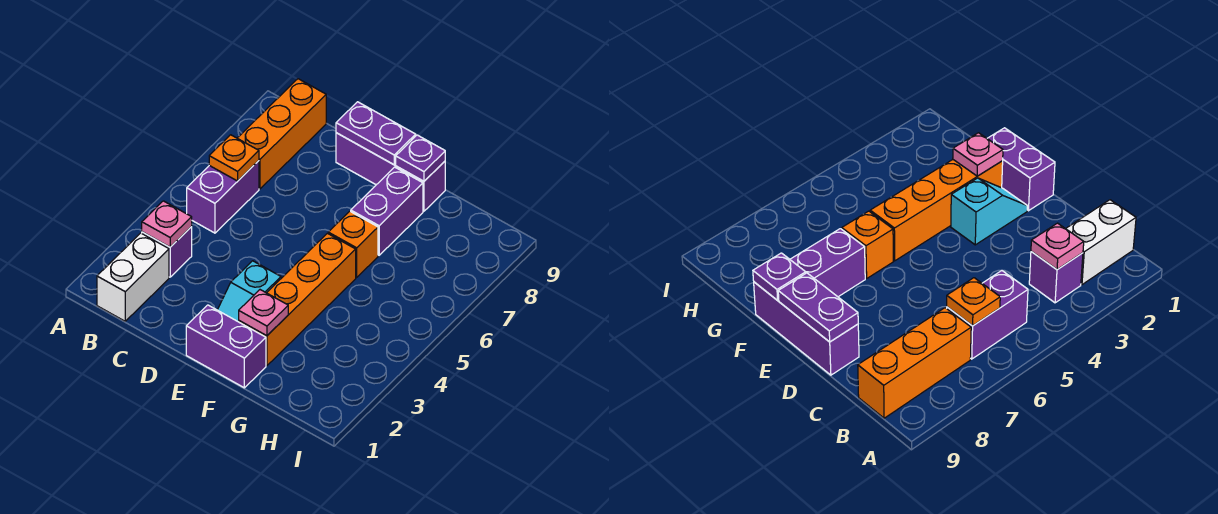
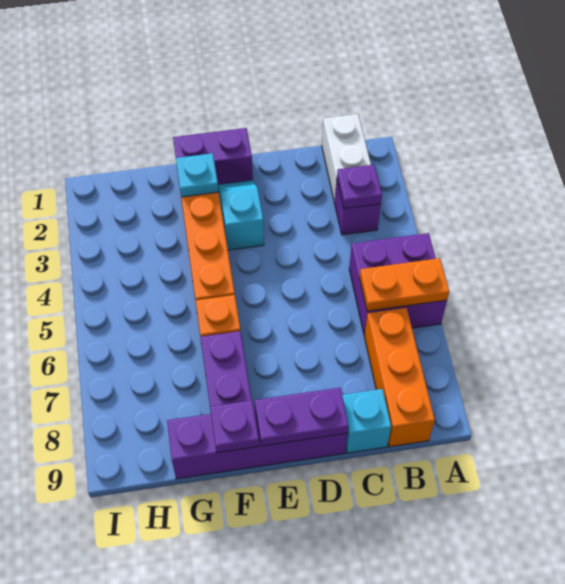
pink 1x1 plate [142,201,192,247] -> purple 1x1 plate [337,165,382,209]
purple 1x2 brick [187,161,259,233] -> purple 2x2 brick [349,233,447,335]
orange 1x1 plate [209,135,259,181] -> orange 1x2 plate [360,258,449,311]
none -> cyan 1x1 brick [342,389,391,453]
purple 1x3 brick [336,133,445,211] -> purple 1x4 brick [167,408,348,479]
pink 1x1 plate [239,290,288,336] -> cyan 1x1 plate [176,153,218,197]

